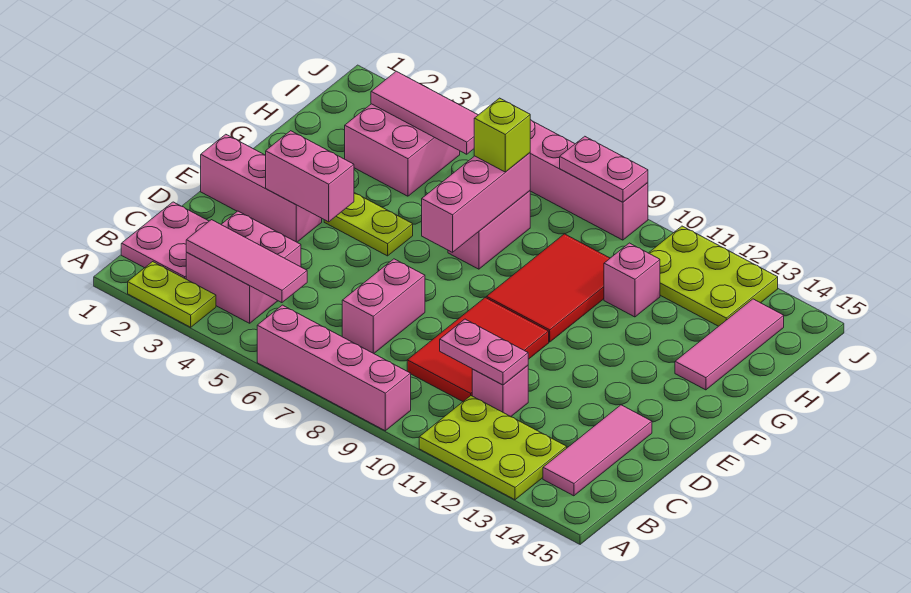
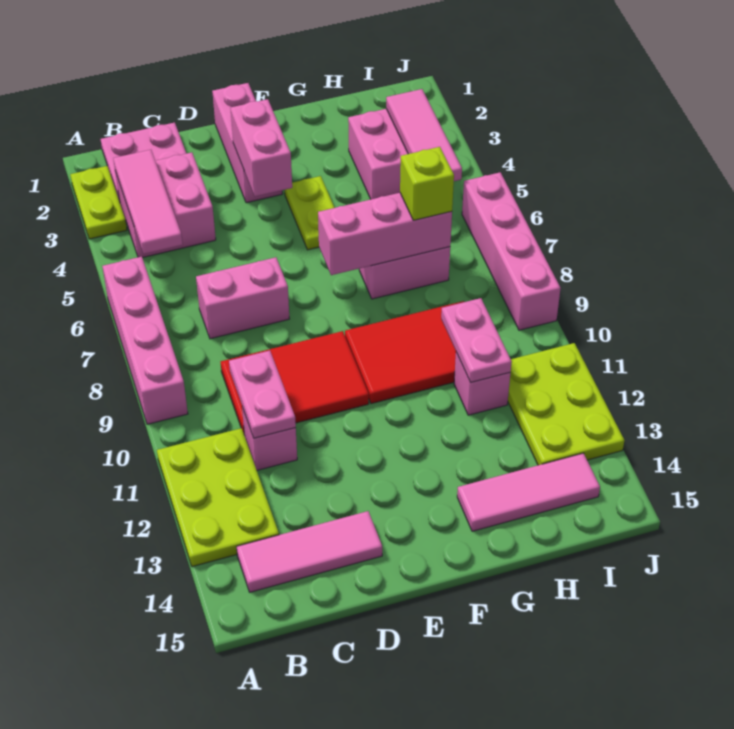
pink 1x2 plate [560,136,648,202] -> pink 1x2 plate moved to [441,298,512,383]

